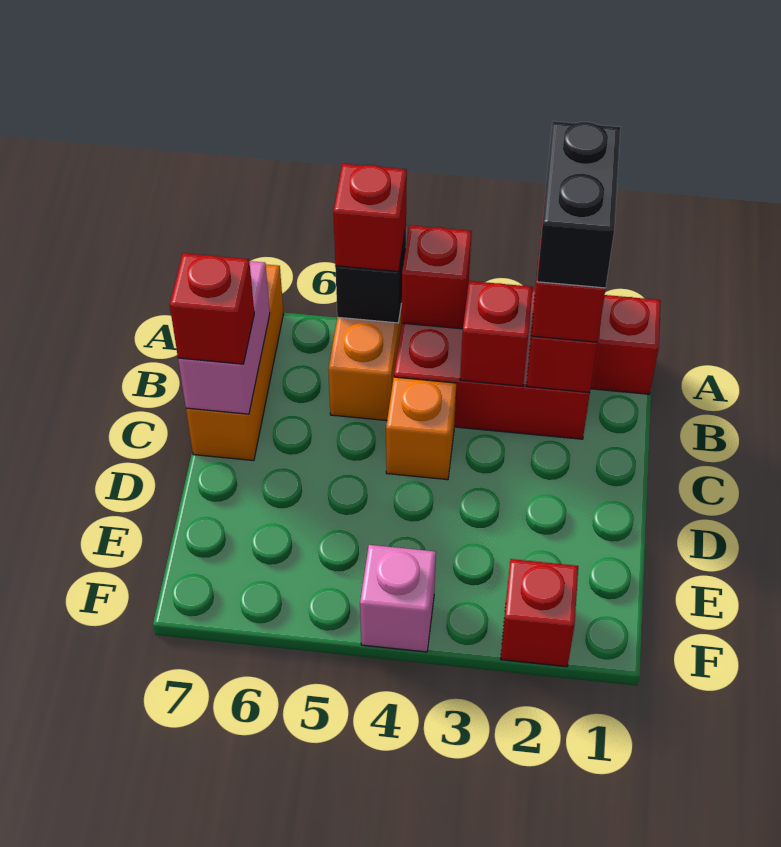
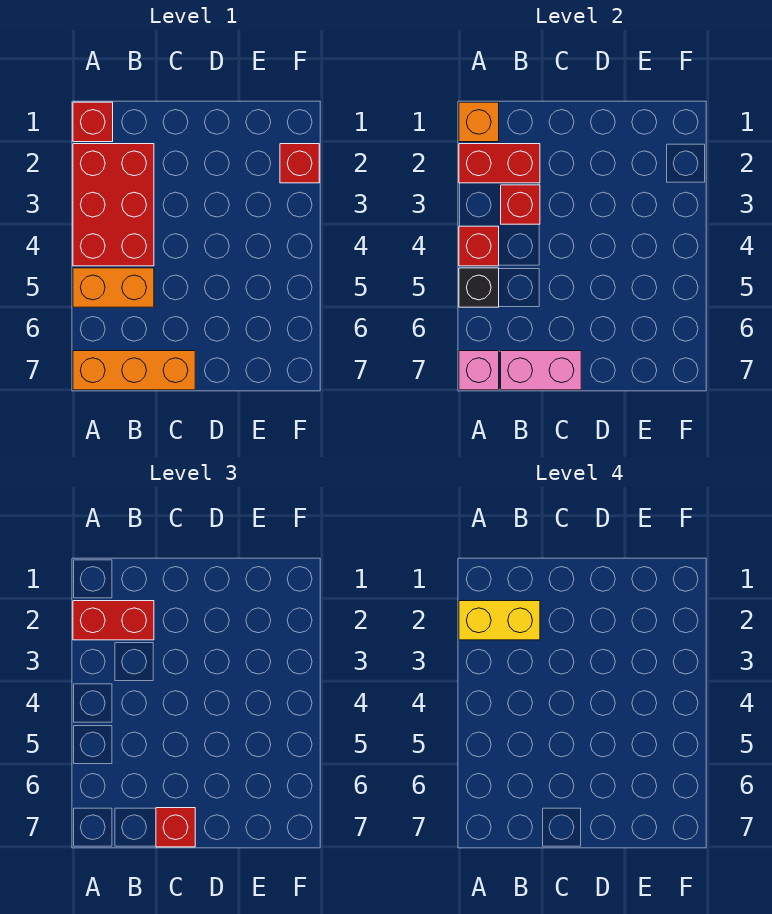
black 1x2 brick [537,121,621,288] -> yellow 1x2 brick [459,601,540,640]
red 1x1 brick [333,164,407,272] -> none
orange 1x1 brick [386,377,457,480] -> orange 1x1 brick moved to [459,102,499,142]
pink 1x1 brick [360,545,436,652] -> pink 1x1 brick moved to [459,351,499,390]

